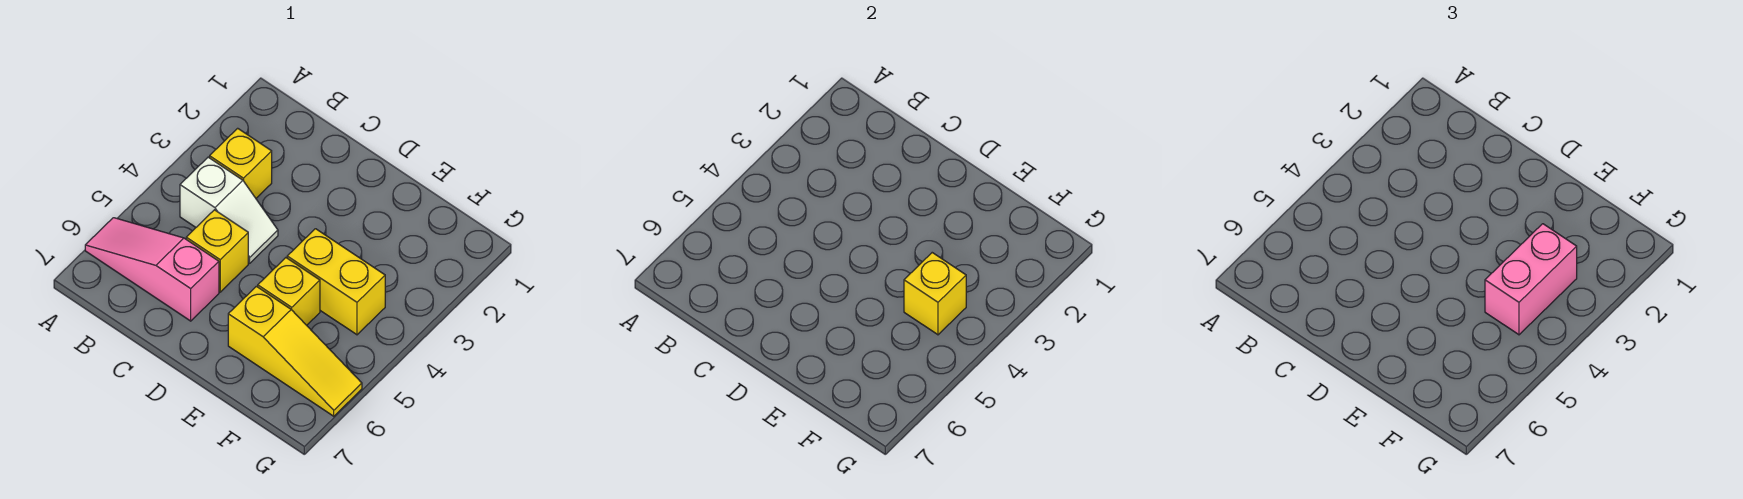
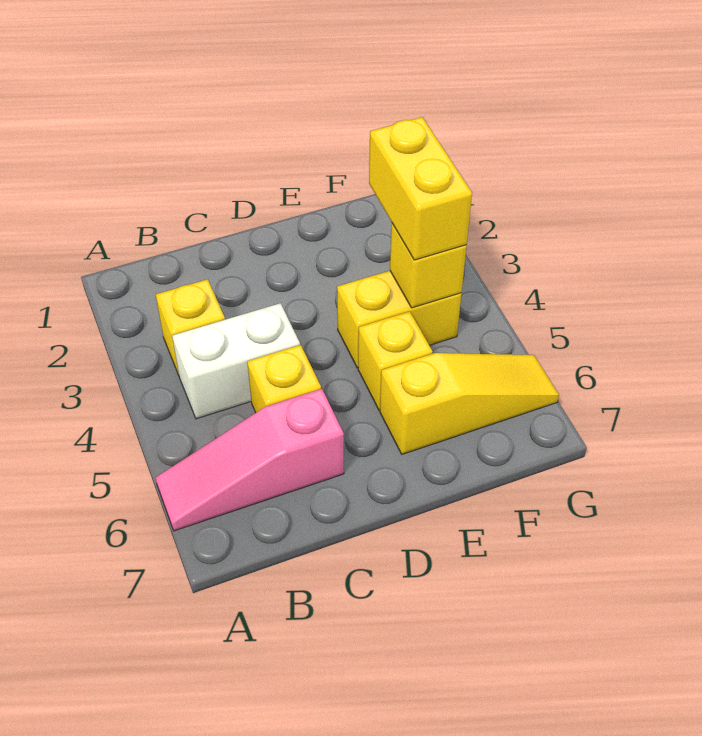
white 1x2 slope [180,157,278,263] -> white 1x2 brick [172,303,300,419]
pink 1x2 brick [1485,224,1577,335] -> yellow 1x2 brick [369,117,472,260]

